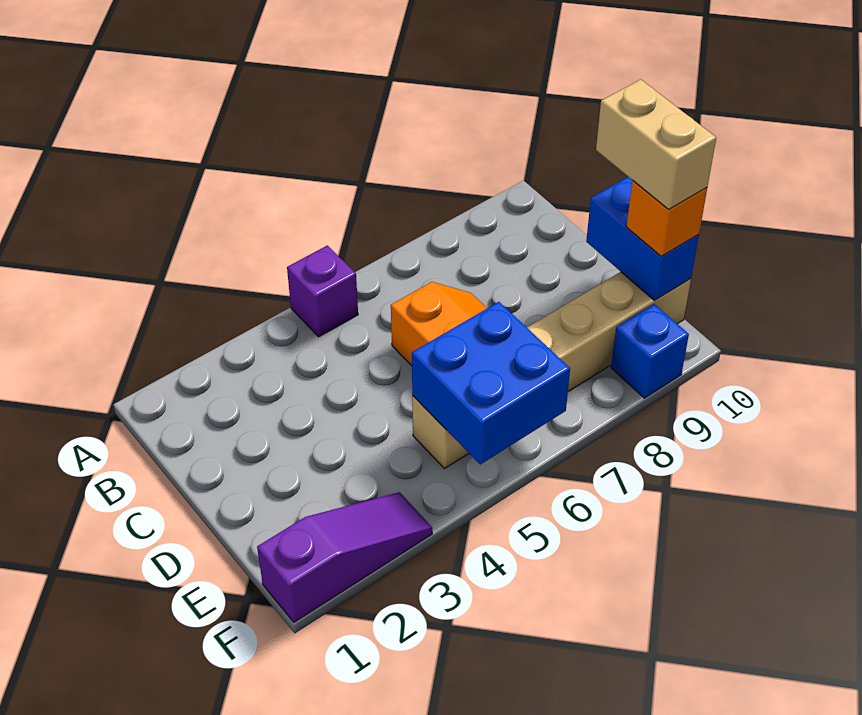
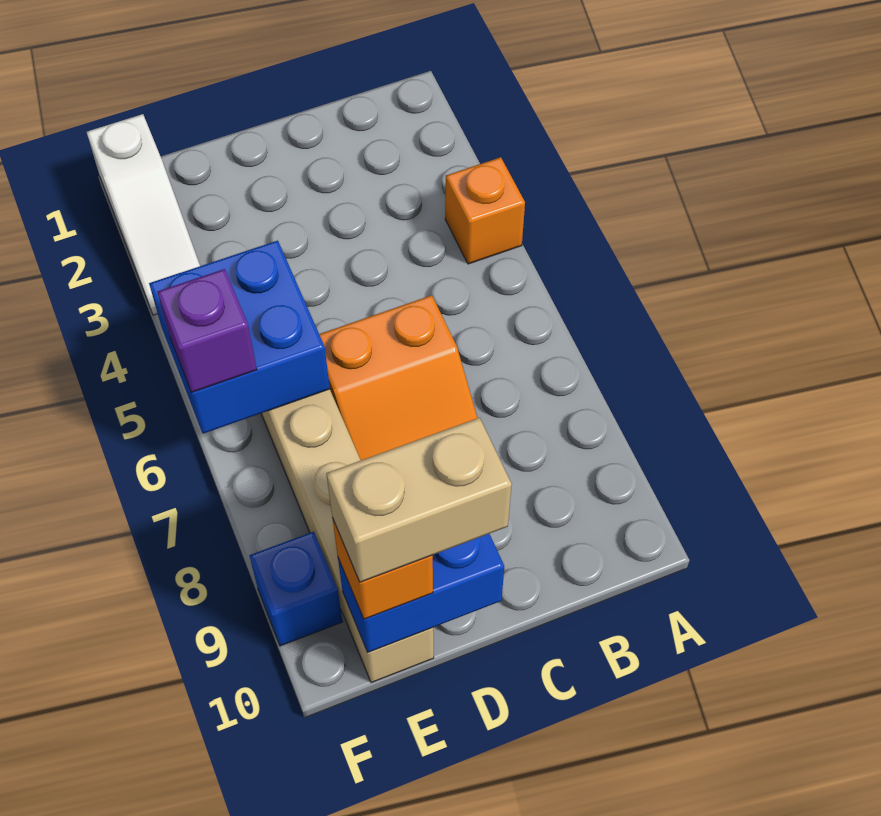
none -> orange 1x1 brick [445,157,525,264]
purple 1x1 brick [287,245,358,337] -> purple 1x1 brick moved to [157,269,257,393]
purple 1x3 slope [257,492,432,622] -> white 1x3 slope [87,114,200,315]

